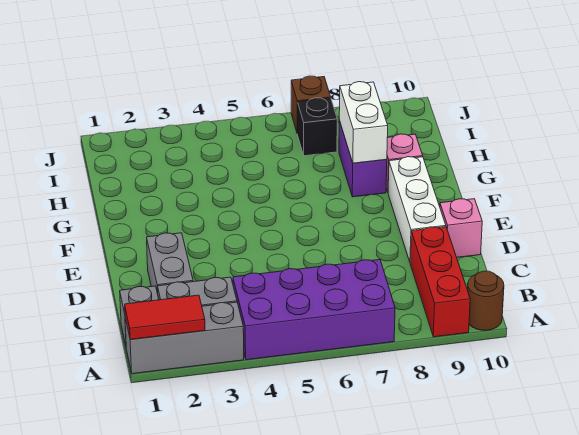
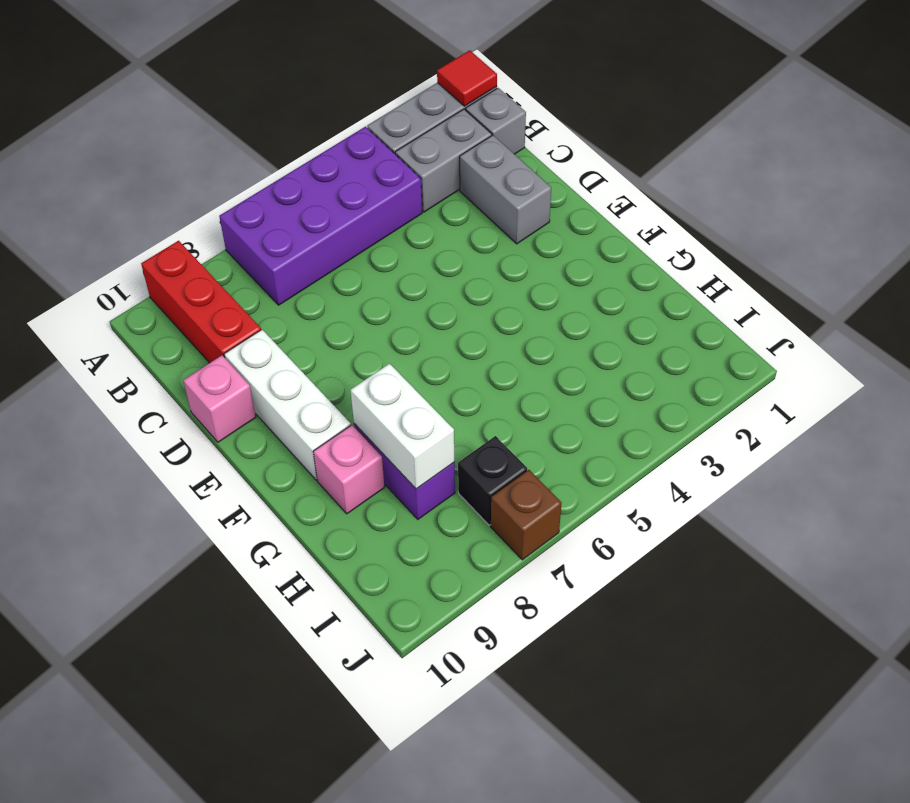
red 1x2 tile [125,295,205,340] -> red 1x1 tile [437,50,497,106]
brown 1x1 round brick [467,271,504,330] -> none

